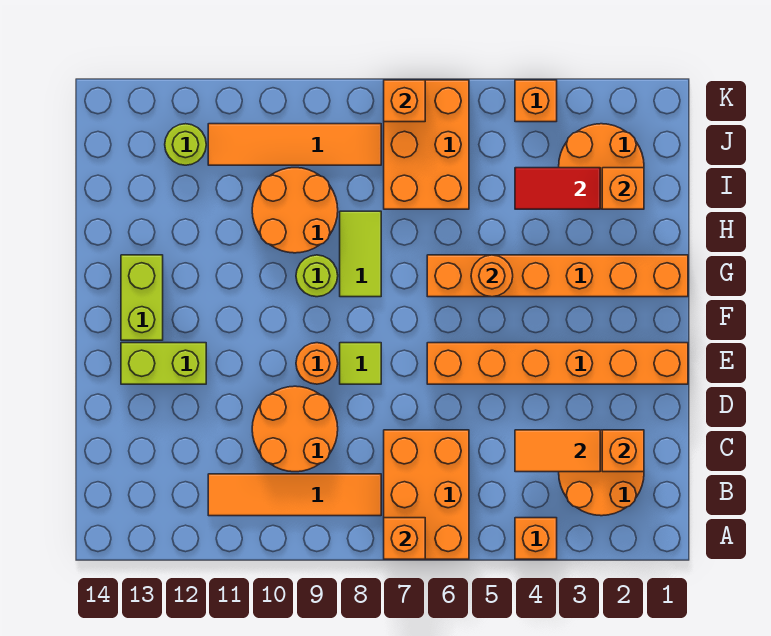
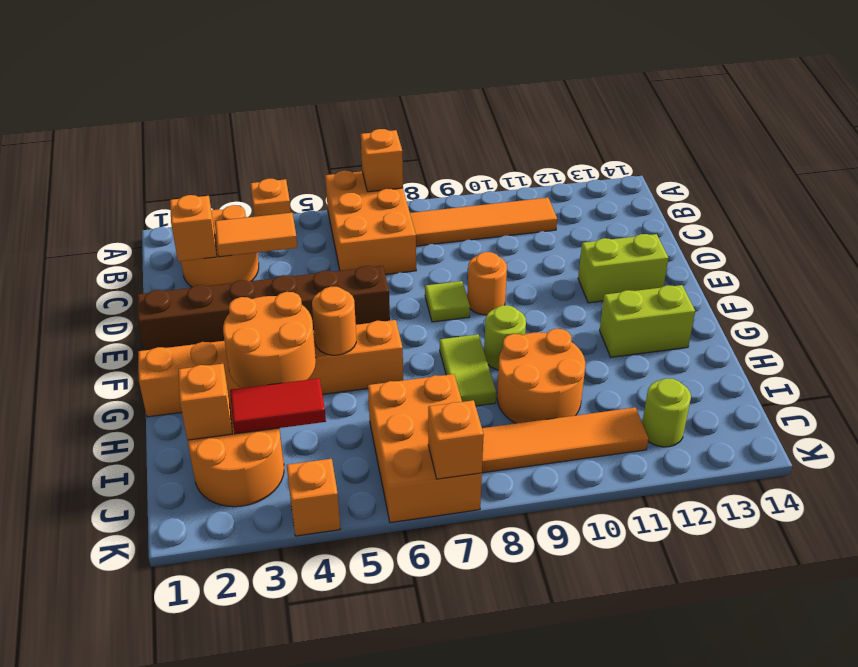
orange 2x2 round brick [252,386,338,472] -> orange 2x2 round brick moved to [223,292,316,388]
orange 1x6 brick [427,343,688,384] -> brown 1x6 brick [137,266,390,350]
lime 1x2 brick [121,255,163,340] -> lime 1x2 brick turned to [600,285,695,357]

